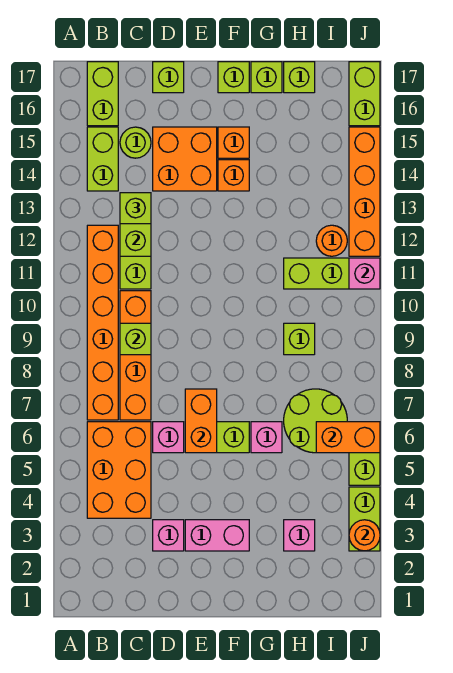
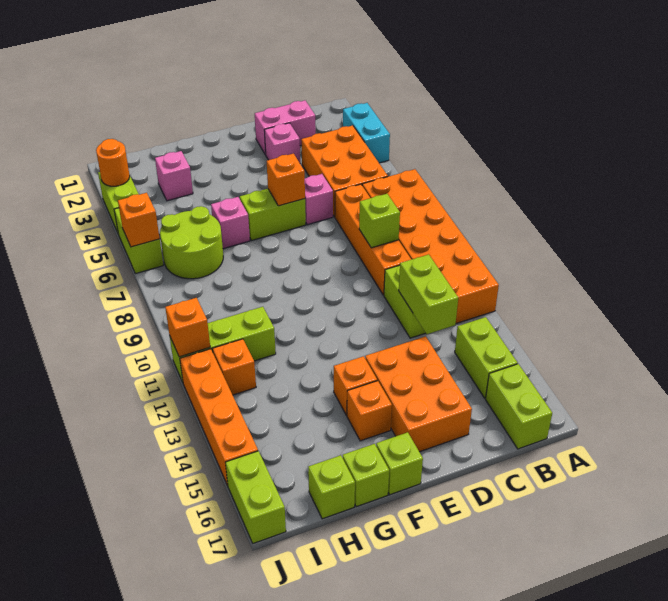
none -> cyan 1x2 brick [343,103,390,163]
orange 1x6 brick [87,225,118,420] -> orange 2x6 brick [362,169,499,323]
lime 1x1 brick [120,193,151,224] -> none
lime 1x1 round brick [120,127,151,158] -> none
orange 2x2 brick [153,127,217,191] -> orange 2x3 brick [365,336,472,452]
lime 1x1 brick [153,62,184,93] -> none
pink 1x2 brick [185,520,249,551] -> pink 1x2 brick moved to [255,100,316,155]
orange 1x2 brick [185,389,217,453] -> orange 1x1 brick [267,154,305,206]
lime 1x1 brick [284,323,315,355] -> none
orange 1x2 brick [316,422,380,453] -> orange 1x1 brick [118,193,160,247]
orange 1x1 round brick [316,225,347,256] -> orange 1x1 brick [213,339,256,395]
pink 1x1 brick [349,258,380,289] -> orange 1x1 brick [165,298,210,357]

